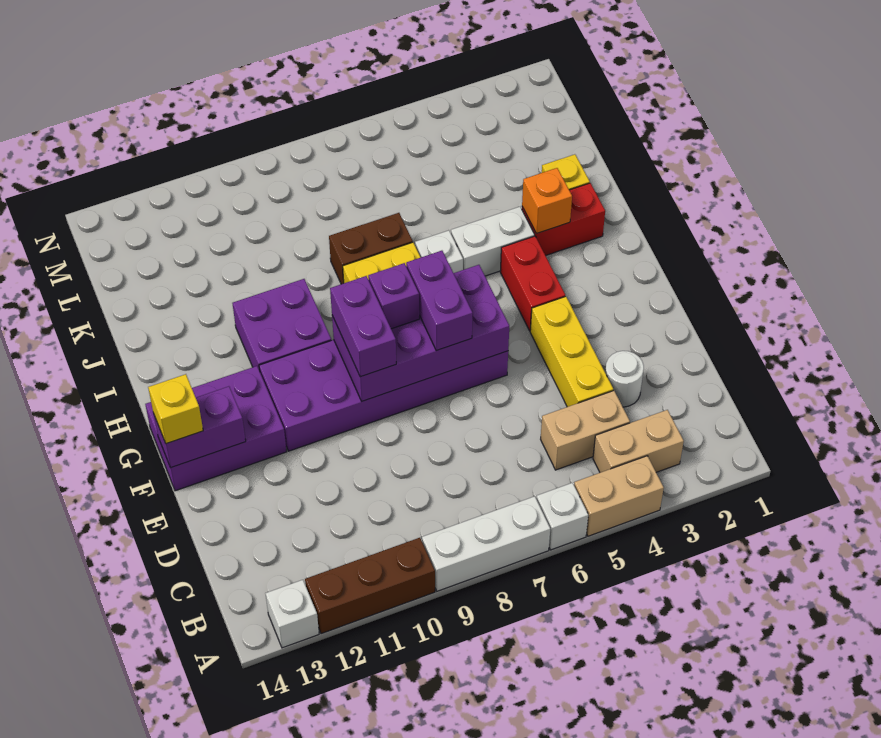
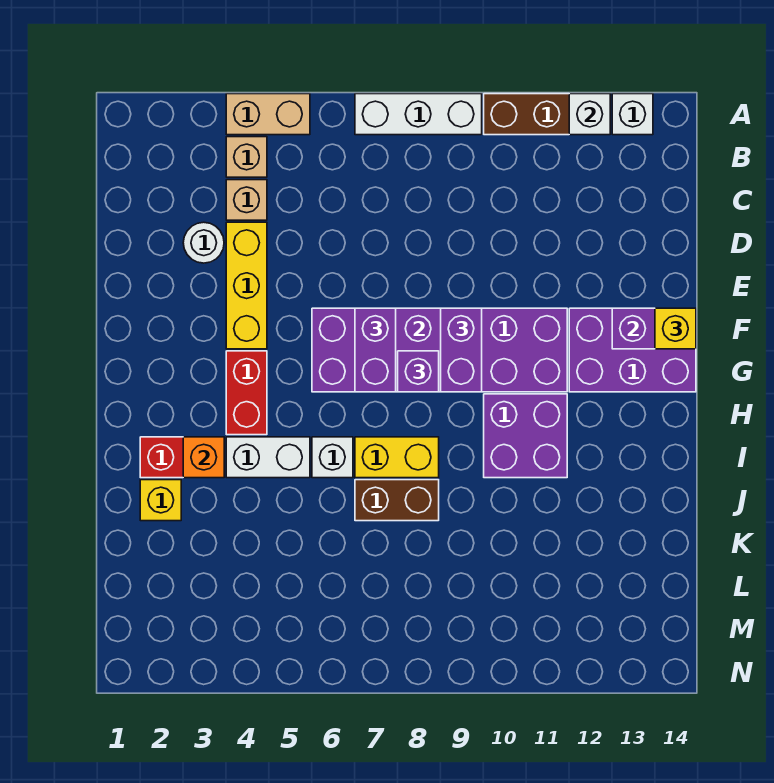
white 1x1 brick [537,483,588,550] -> white 1x1 brick moved to [569,94,610,135]
tan 1x2 brick [593,410,684,473] -> tan 1x1 brick [226,137,267,177]
tan 1x2 brick [541,391,630,470] -> tan 1x1 brick [226,180,267,220]

